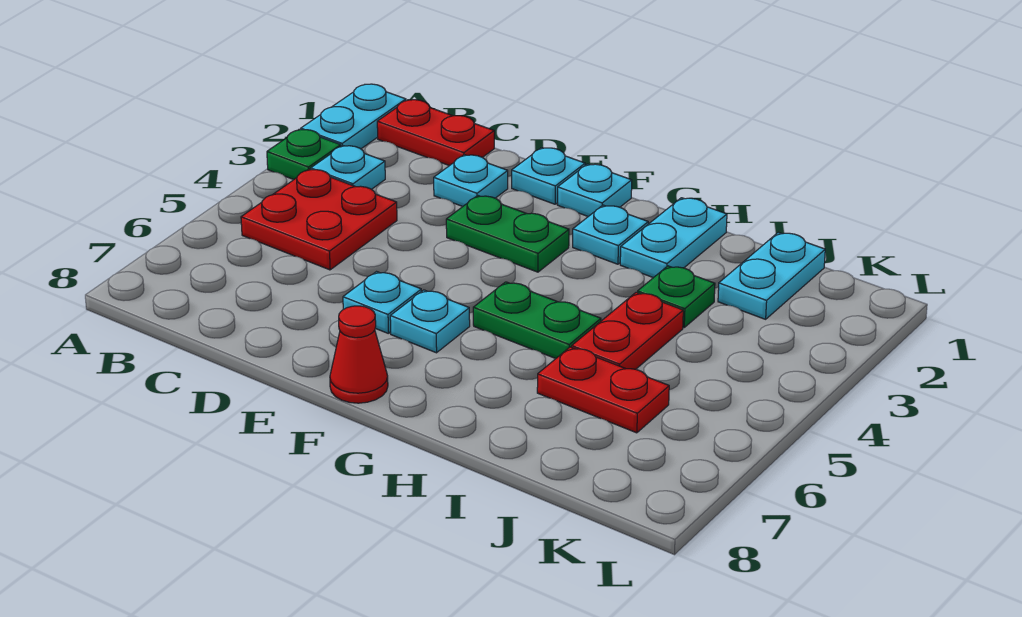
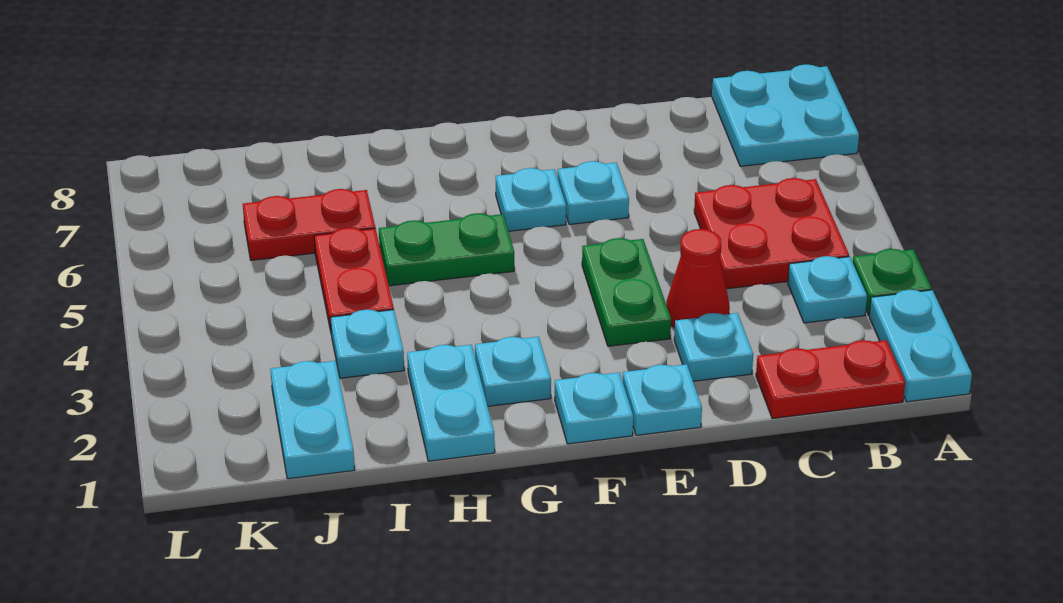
none -> cyan 2x2 plate [712,64,859,166]
green 1x2 plate [446,196,569,272] -> green 1x2 plate turned to [582,238,671,346]
red 1x1 cone [330,306,388,403] -> red 1x1 cone moved to [666,229,730,328]
green 1x1 plate [638,266,715,328] -> cyan 1x1 plate [330,310,404,378]

